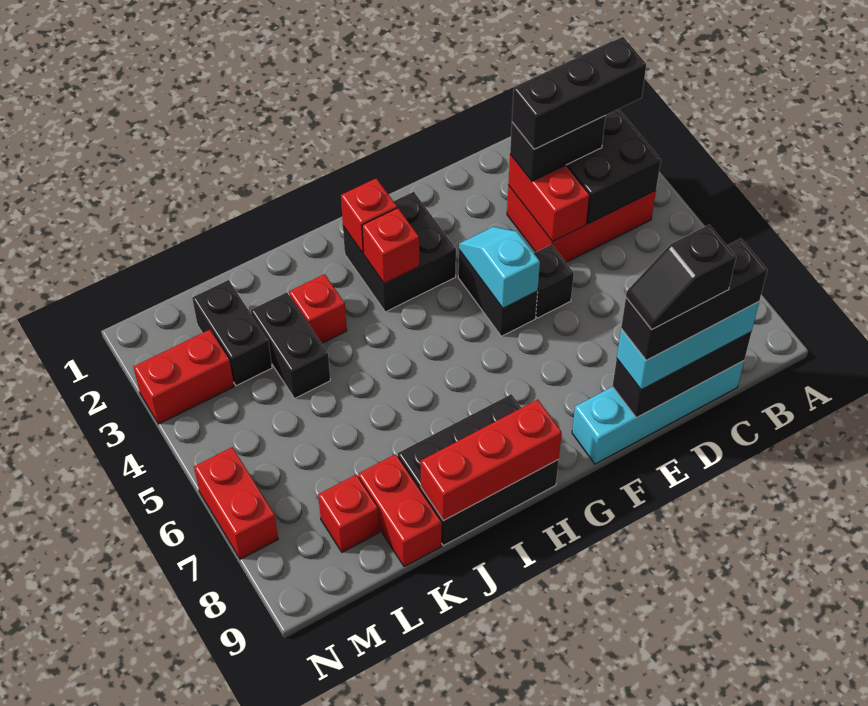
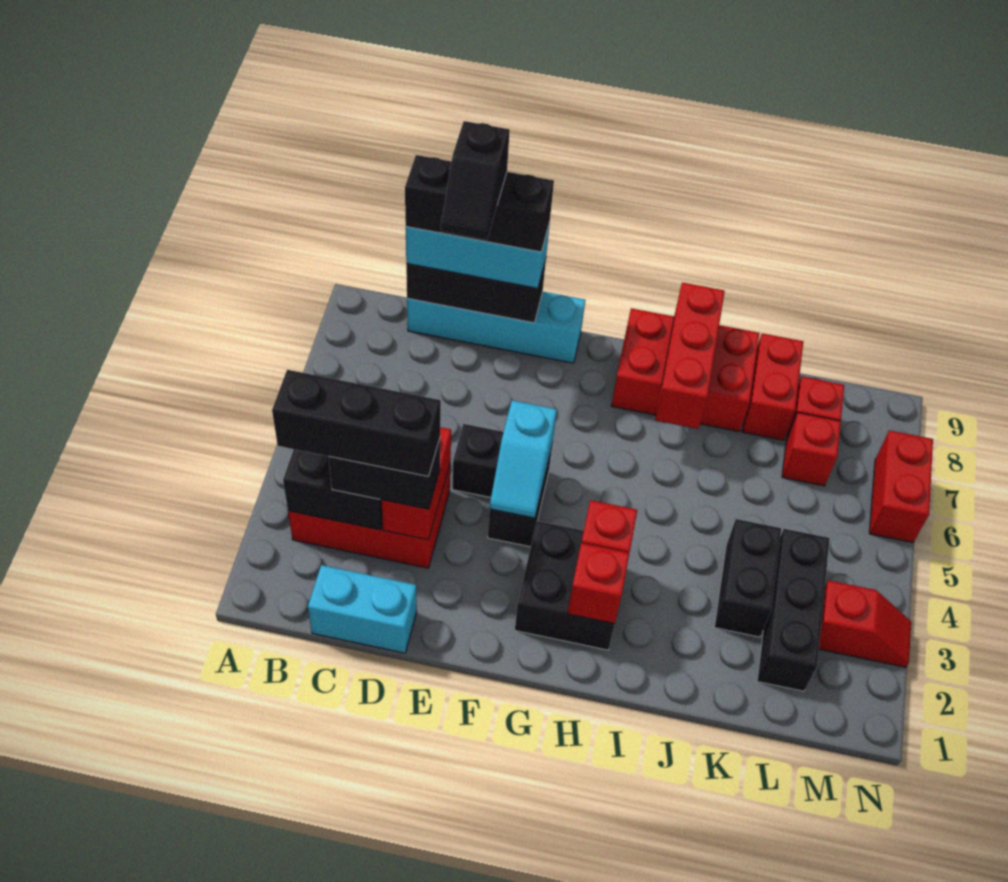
none -> cyan 1x2 brick [308,565,417,653]
black 1x2 slope [626,225,736,330] -> black 1x2 slope turned to [441,121,510,240]
black 2x3 brick [398,394,559,546] -> red 2x3 brick [611,308,759,432]
red 1x3 brick [421,400,562,521] -> red 1x3 brick turned to [655,282,725,429]
red 1x1 brick [289,274,347,343] -> red 1x1 brick moved to [782,413,841,486]
black 1x2 brick [192,280,272,386] -> black 1x3 brick [757,529,830,691]
red 1x2 brick [134,330,234,424] -> red 1x2 slope [819,580,911,667]

